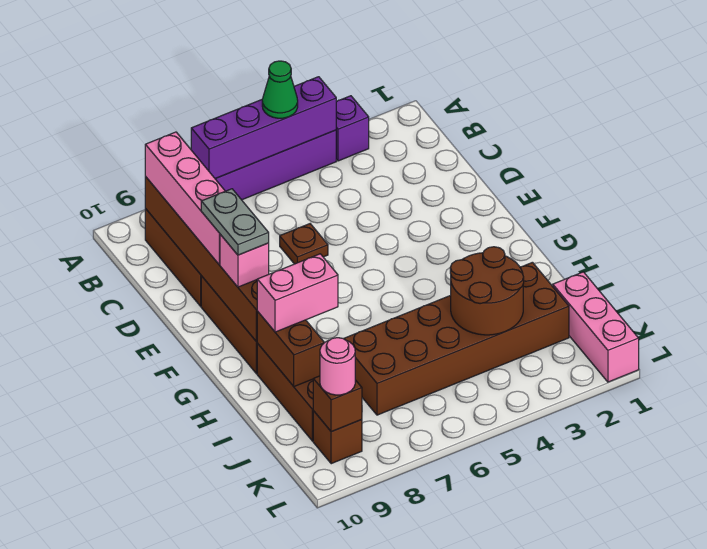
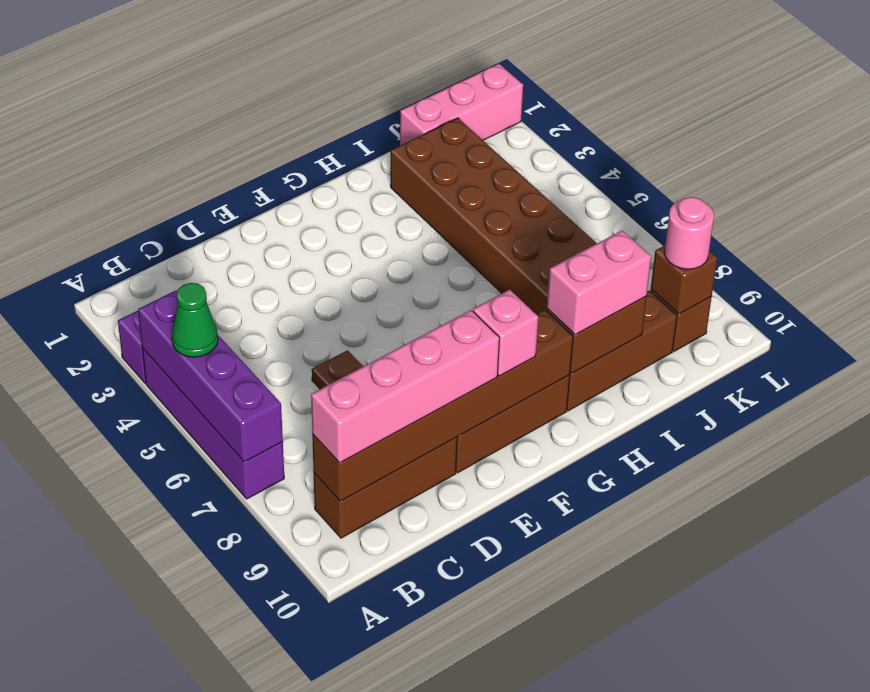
grey 1x2 plate [201,189,269,255] -> none
pink 1x2 brick [257,254,338,332] -> pink 1x2 brick turned to [547,231,651,335]
brown 2x2 round brick [450,247,524,335] -> none

